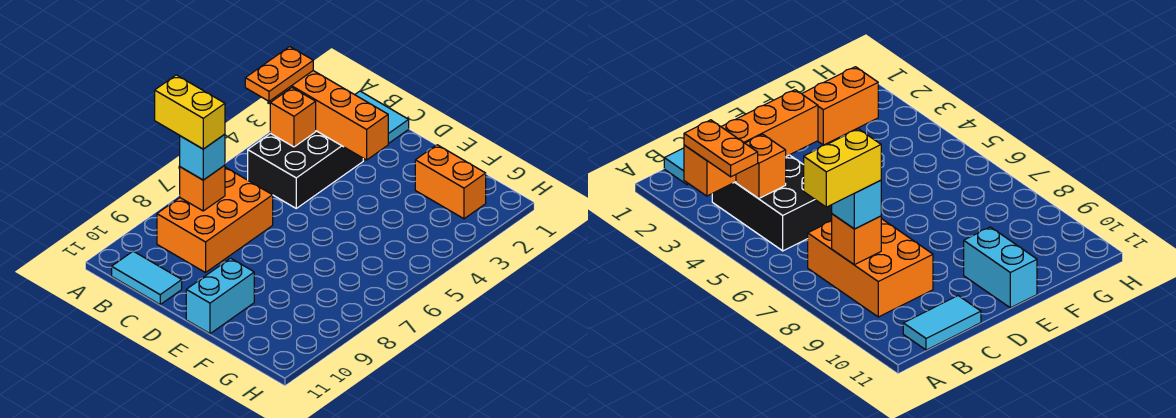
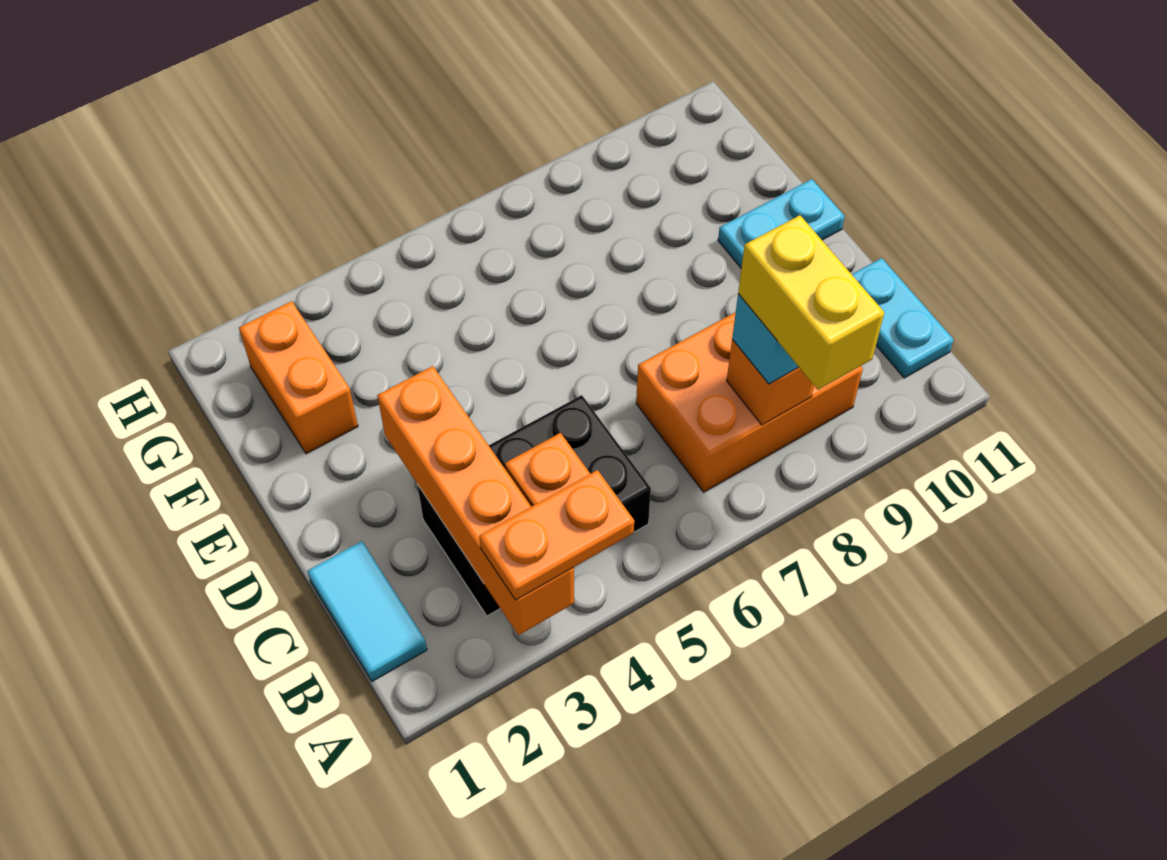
cyan 1x2 tile [112,251,182,304] -> cyan 1x2 plate [852,258,954,378]
cyan 1x2 brick [186,258,254,334] -> cyan 1x2 plate [718,179,845,268]

